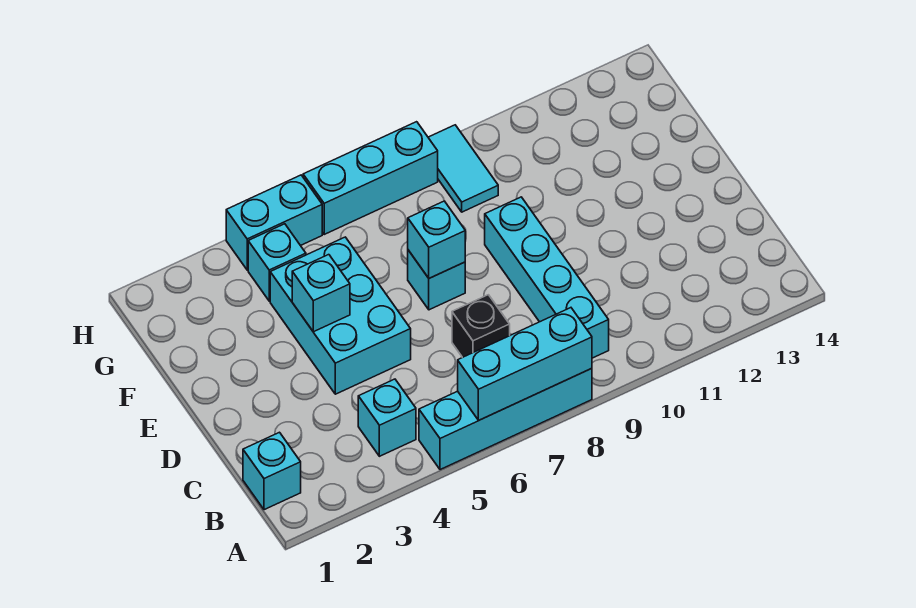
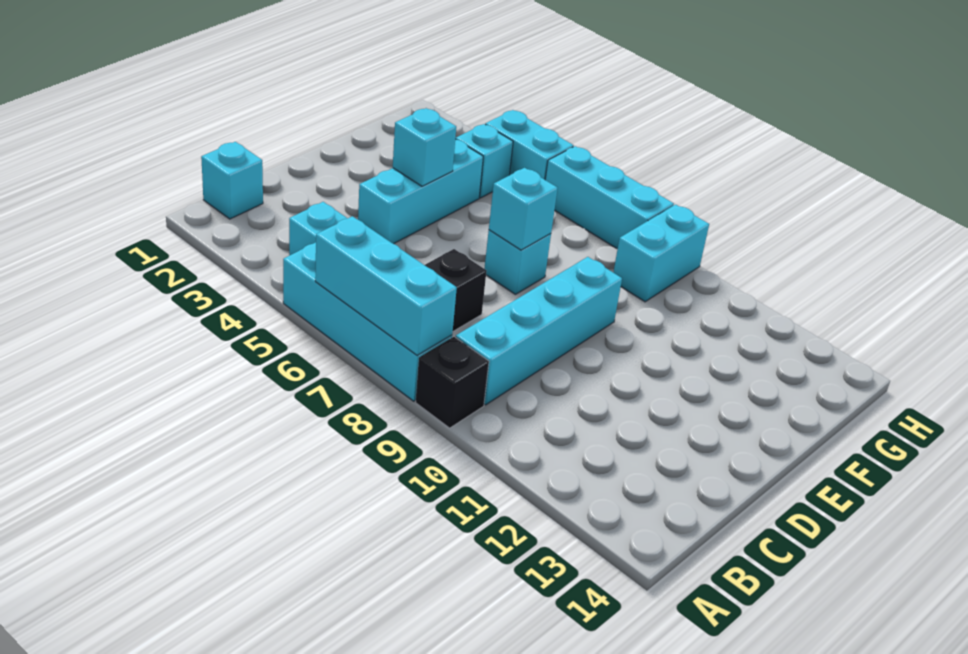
none -> black 1x1 brick [415,337,489,428]
cyan 2x3 brick [270,237,411,394] -> cyan 1x3 brick [358,140,483,244]
cyan 1x2 tile [428,125,498,212] -> cyan 1x2 brick [613,205,709,302]

